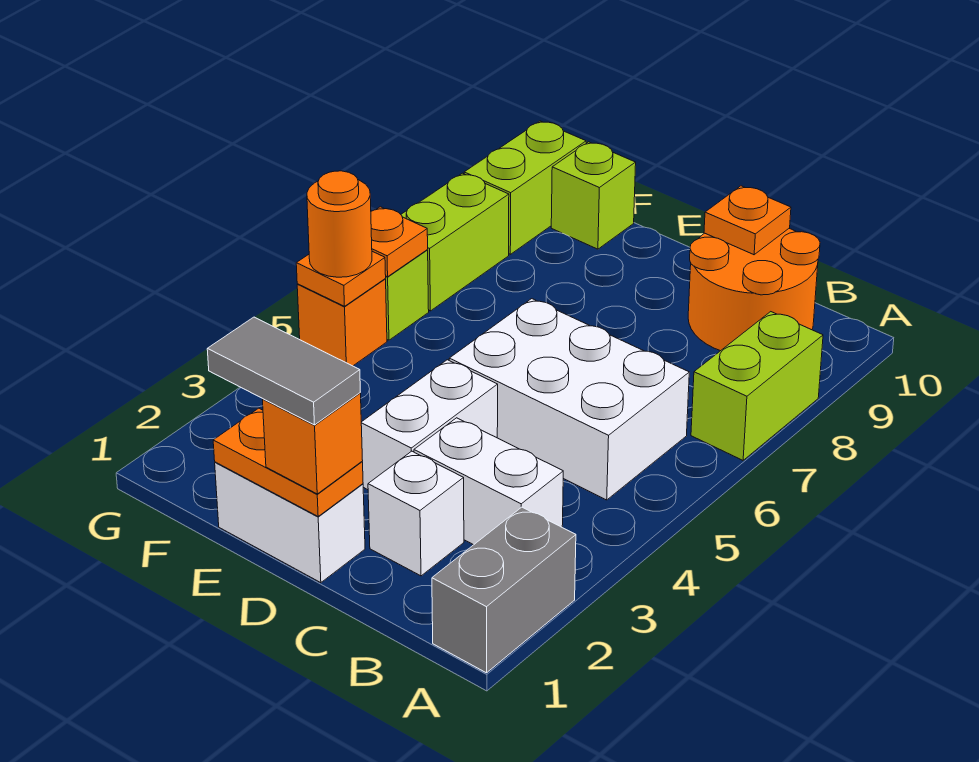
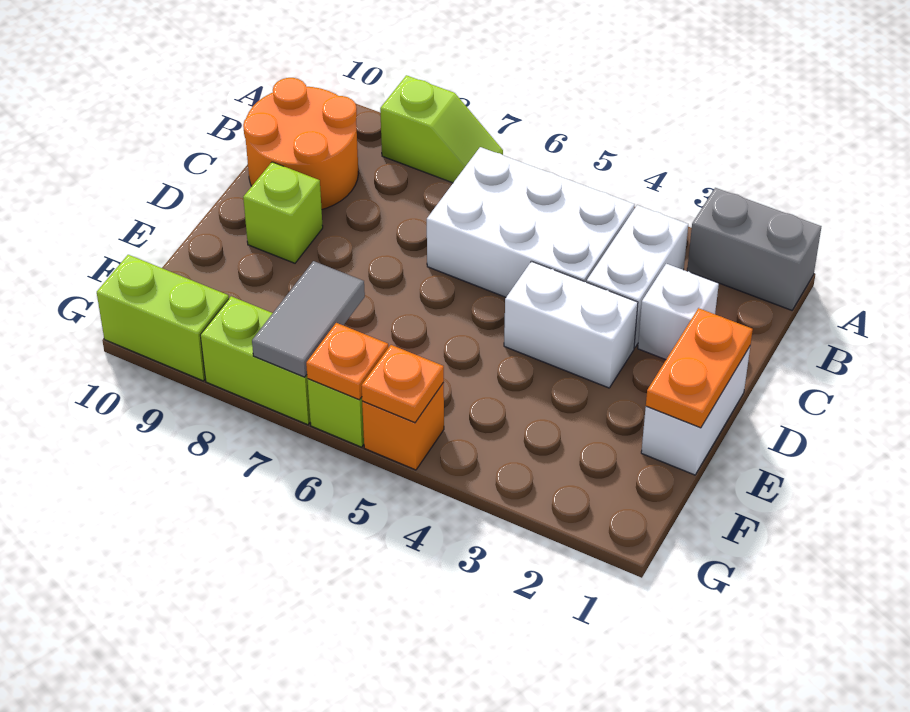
lime 1x2 brick [691,312,823,460] -> lime 1x2 slope [380,75,503,183]
white 2x3 brick [449,299,689,500] -> white 2x3 brick turned to [427,147,635,297]
orange 1x1 plate [704,186,791,255] -> none
orange 1x1 brick [262,393,363,494] -> none
grey 1x2 tile [207,317,360,425] -> grey 1x2 tile moved to [252,261,365,377]
lime 1x1 brick [551,142,636,249] -> lime 1x1 brick moved to [243,162,323,263]
orange 1x1 round brick [307,171,372,277] -> none

